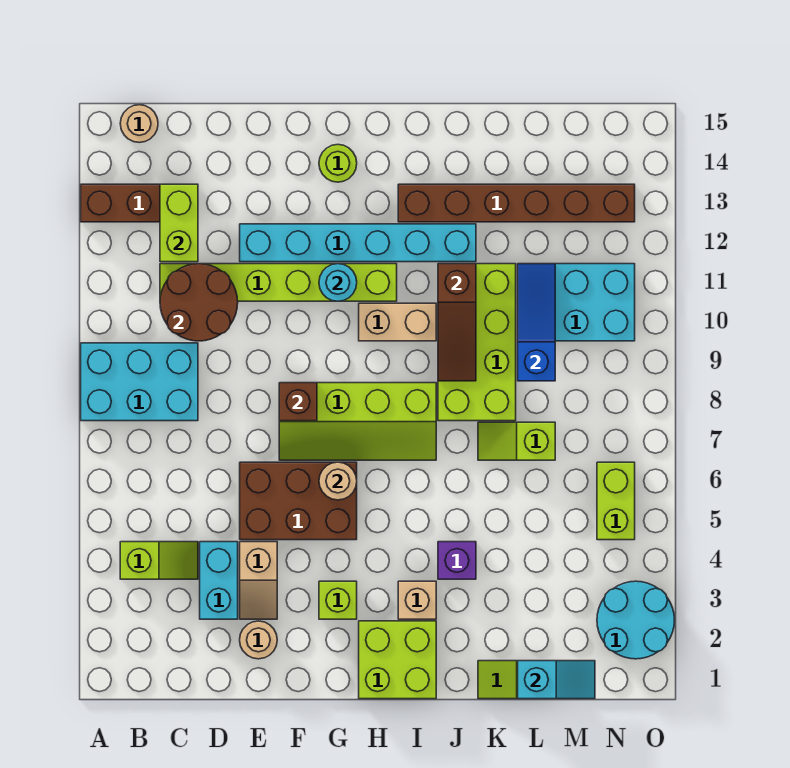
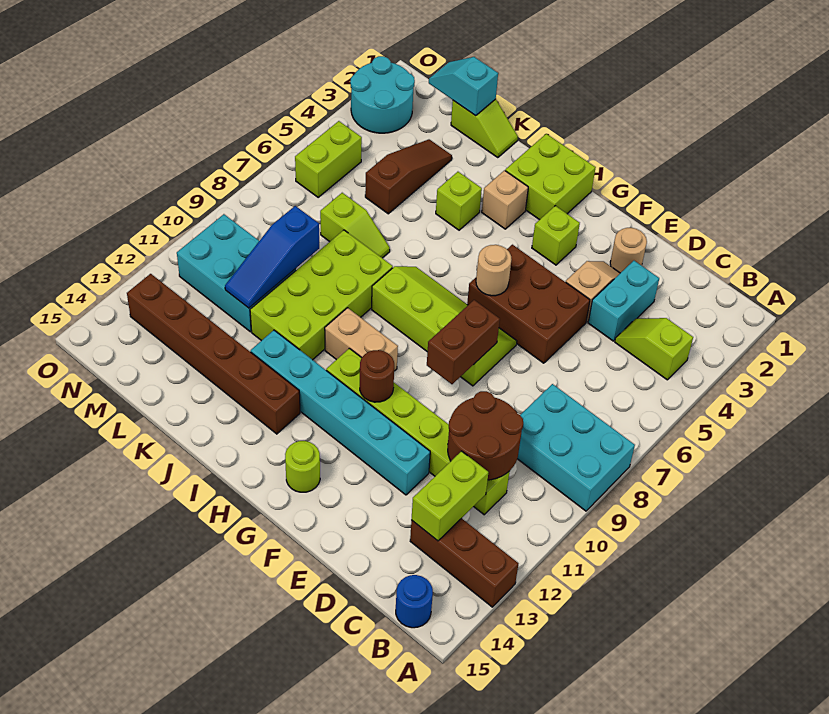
tan 1x1 round brick [120,105,158,143] -> blue 1x1 round brick [396,575,433,628]
brown 1x1 brick [279,383,317,421] -> brown 1x2 brick [427,300,500,384]
cyan 1x1 round brick [319,264,357,301] -> brown 1x1 round brick [360,350,394,402]
purple 1x1 brick [438,542,476,579] -> lime 1x1 brick [436,172,482,230]
brown 1x3 slope [438,264,476,381] -> brown 1x3 slope moved to [365,139,452,214]

